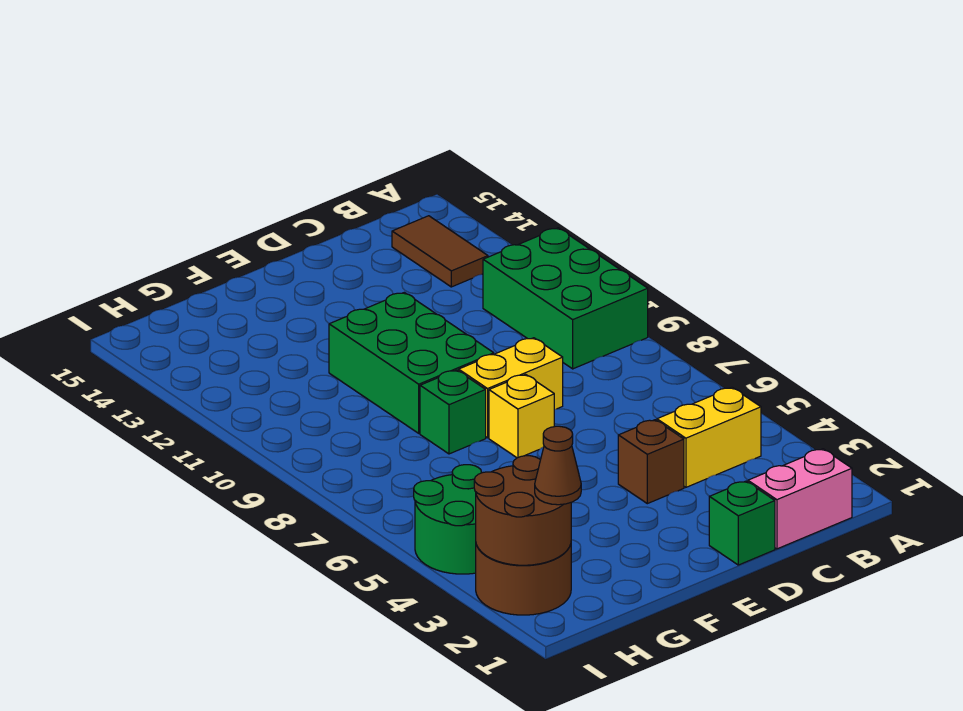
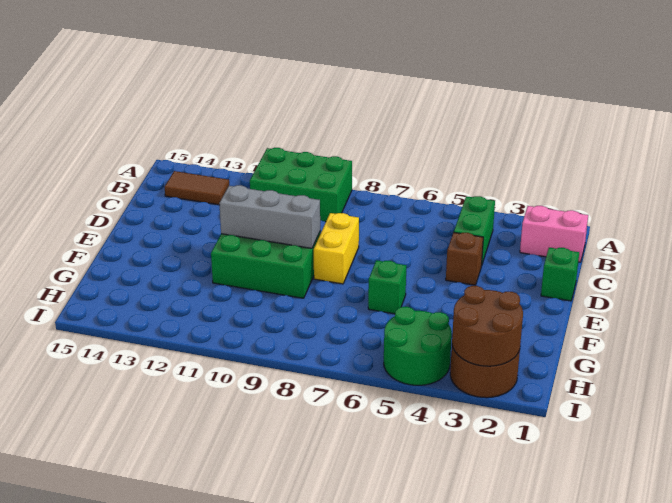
pink 1x2 brick [748,449,852,549] -> pink 1x2 brick turned to [520,206,588,262]
yellow 1x2 brick [657,388,761,487] -> green 1x2 brick [454,196,495,264]
yellow 1x1 brick [489,374,554,458] -> none
none -> grey 1x3 brick [219,185,320,248]
green 1x1 brick [420,370,486,454] -> green 1x1 brick moved to [368,260,406,314]
brown 1x1 cone [535,426,581,505] -> none

